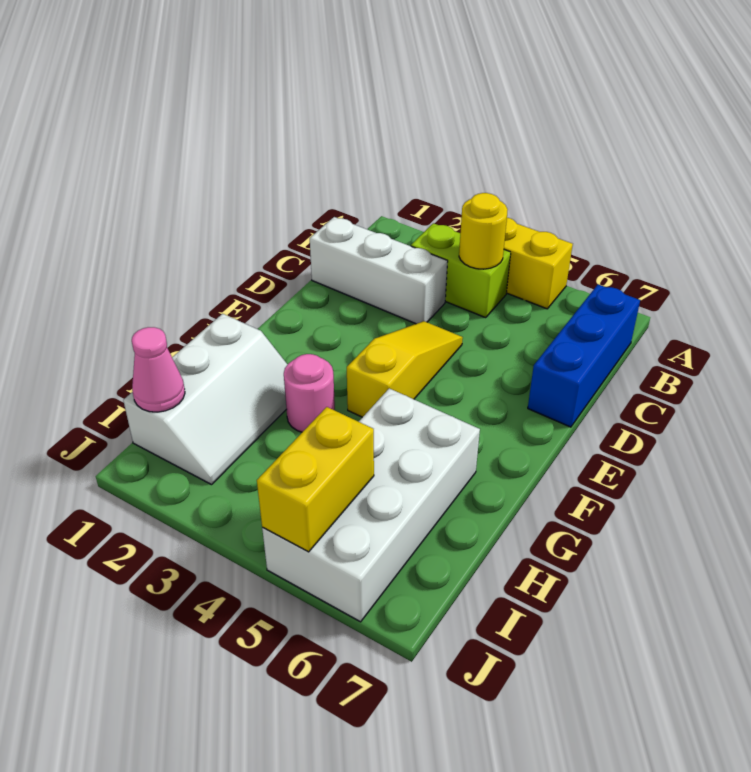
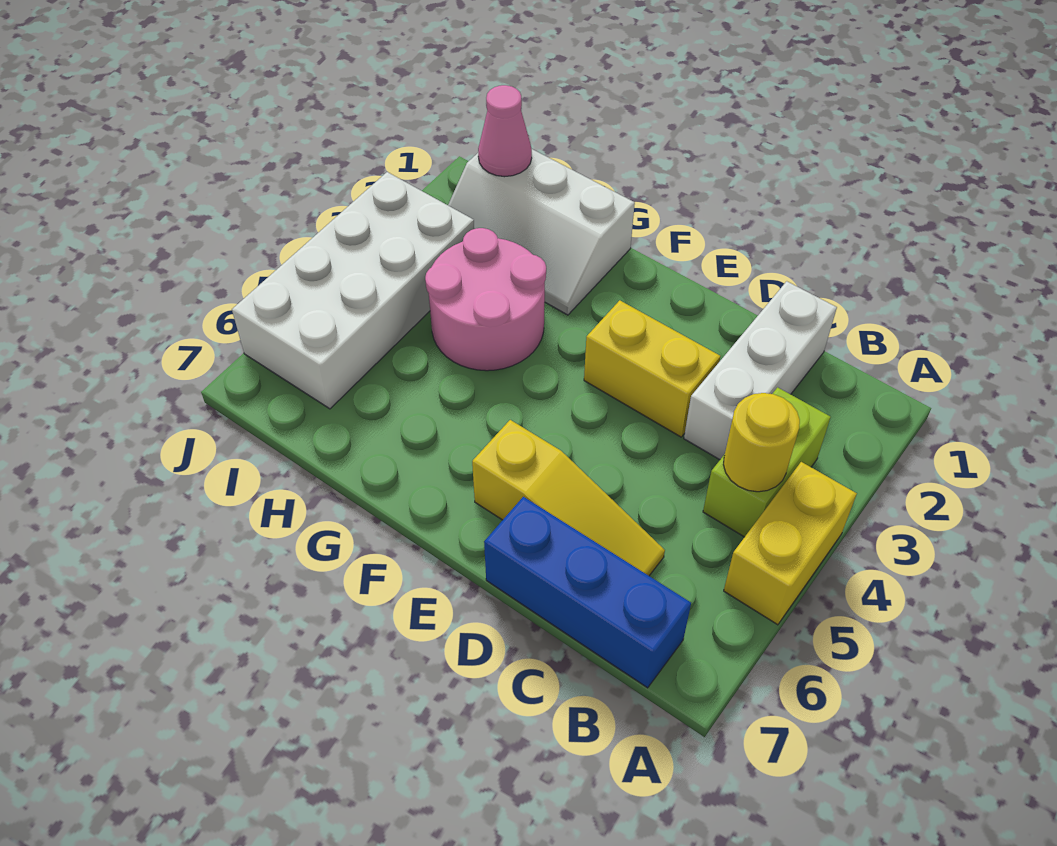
yellow 1x3 slope [347,321,463,417] -> yellow 1x3 slope moved to [472,420,665,576]
pink 1x1 round brick [284,354,335,432] -> pink 2x2 round brick [425,228,546,371]
white 2x4 brick [262,388,480,622] -> white 2x4 brick turned to [232,172,474,409]
yellow 1x2 brick [257,407,374,552] -> yellow 1x2 brick moved to [584,300,720,437]

